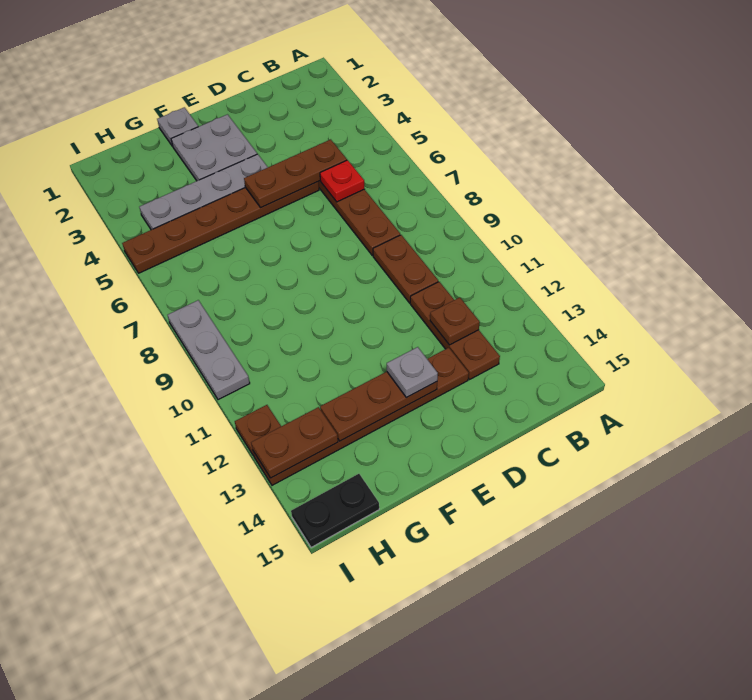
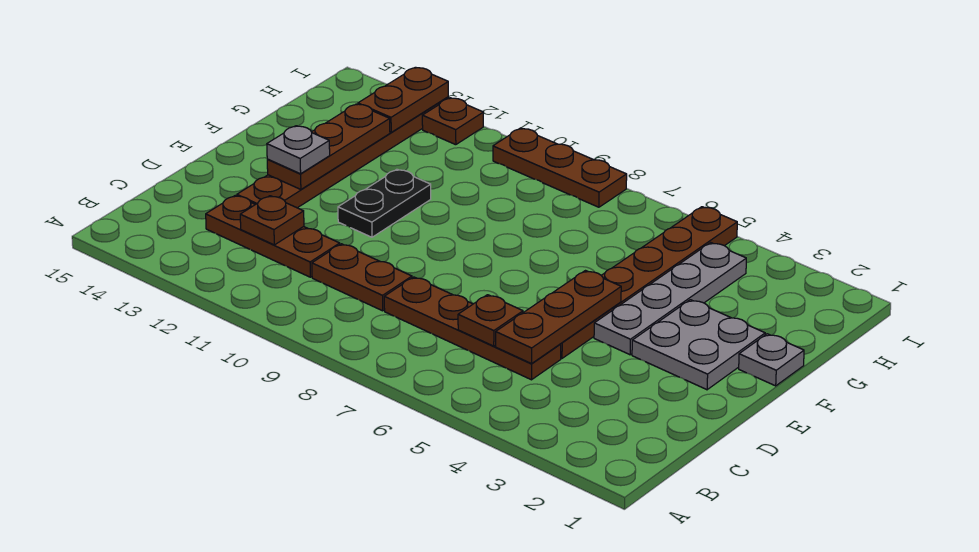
red 1x1 plate [320,160,364,202] -> brown 1x1 plate [458,295,523,346]
black 1x2 plate [291,474,379,547] -> black 1x2 plate moved to [338,169,431,237]
grey 1x3 plate [168,300,250,400] -> brown 1x3 plate [493,128,627,207]

